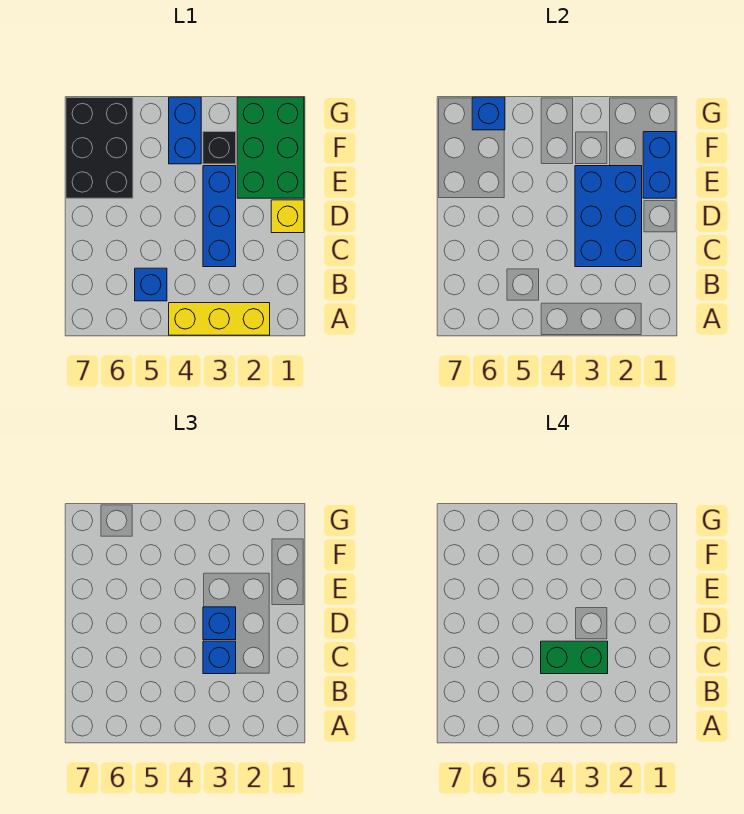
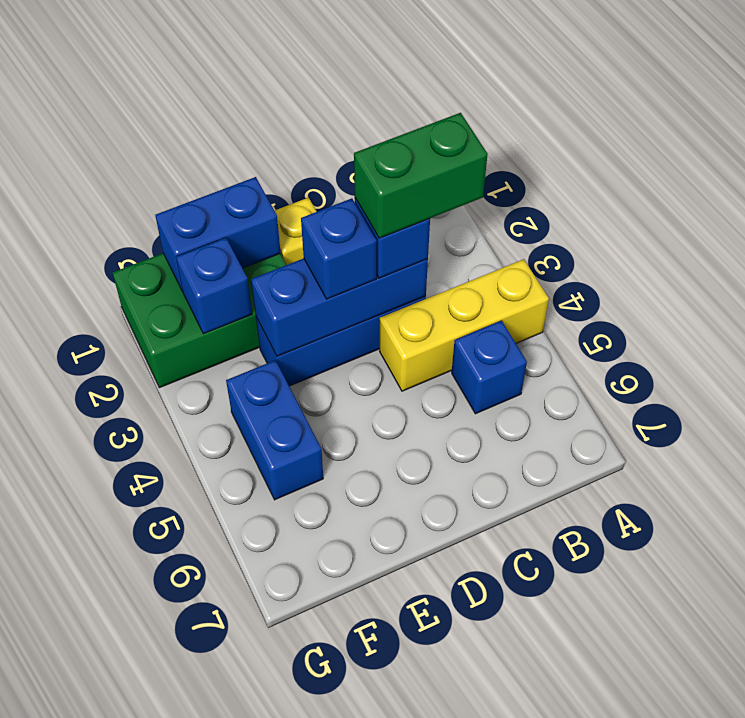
yellow 1x3 brick [169,303,270,335] -> yellow 1x3 brick turned to [380,259,549,391]
blue 2x3 brick [575,166,642,267] -> blue 1x3 brick [251,258,428,356]
green 1x2 brick [541,641,608,674] -> green 1x2 brick turned to [354,113,488,238]
black 2x3 brick [66,97,133,198] -> none
black 1x1 brick [203,132,236,164] -> none
blue 1x2 brick [169,97,201,164] -> blue 1x2 brick turned to [226,360,323,500]
blue 1x1 brick [472,97,505,130] -> blue 1x1 brick moved to [176,238,252,334]

